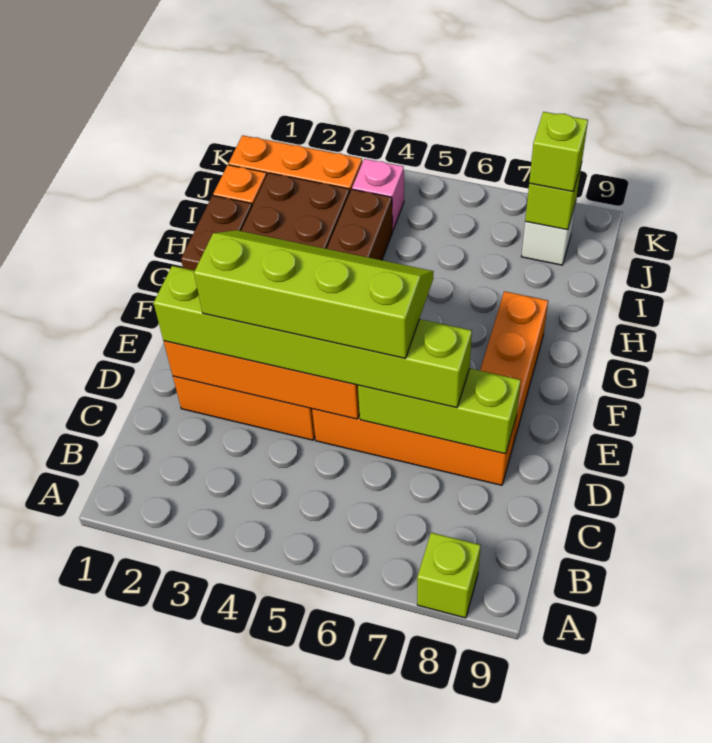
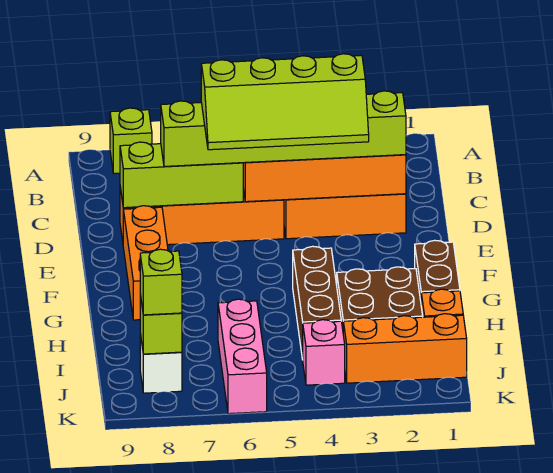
none -> pink 1x3 brick [218,299,267,414]

